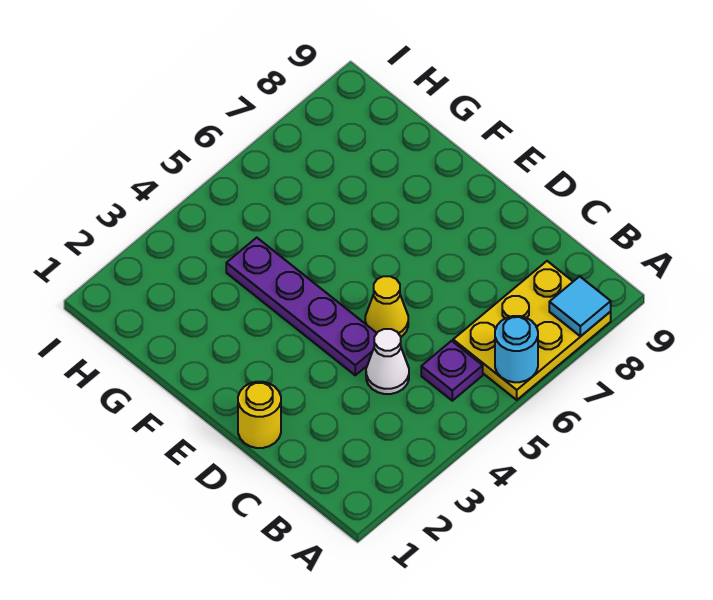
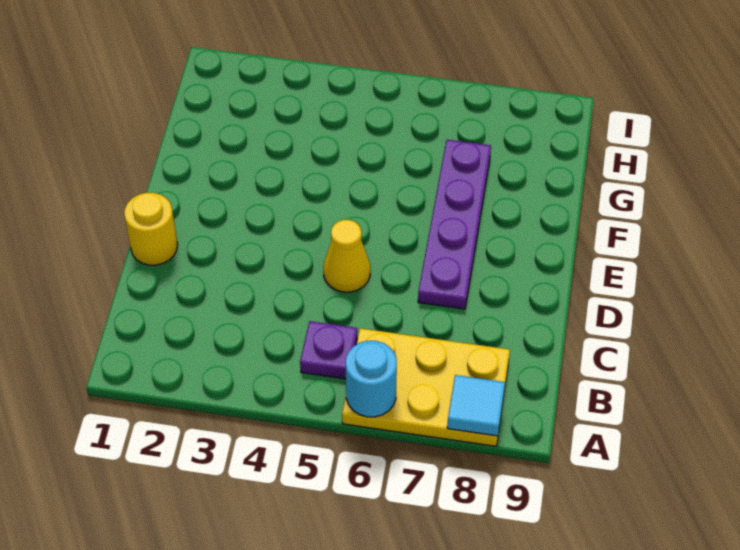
white 1x1 cone [366,329,409,394] -> none
purple 1x4 plate [226,238,377,375] -> purple 1x4 plate moved to [418,140,491,309]

